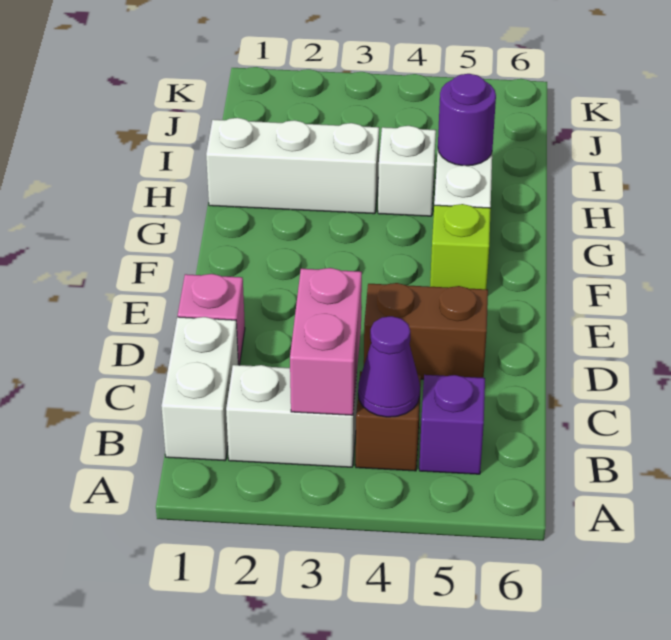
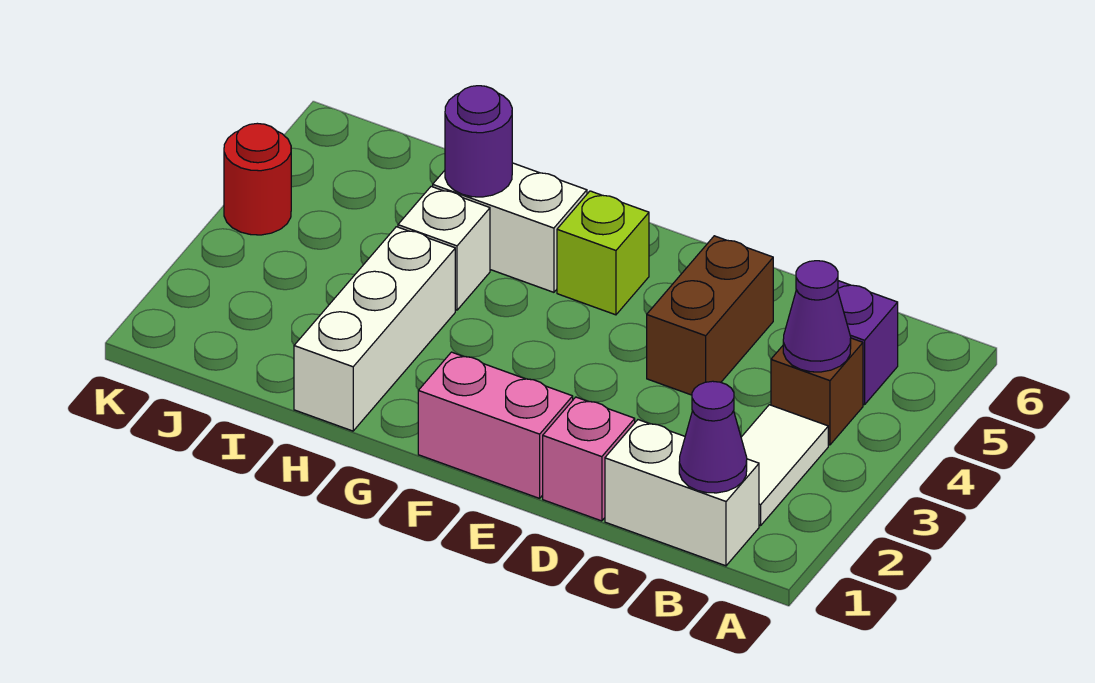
none -> purple 1x1 cone [679,381,747,493]
white 1x2 brick [226,365,357,467] -> white 1x2 tile [741,405,828,525]
pink 1x2 brick [290,268,362,415] -> pink 1x2 brick moved to [418,352,573,498]
none -> red 1x1 round brick [224,123,291,235]

